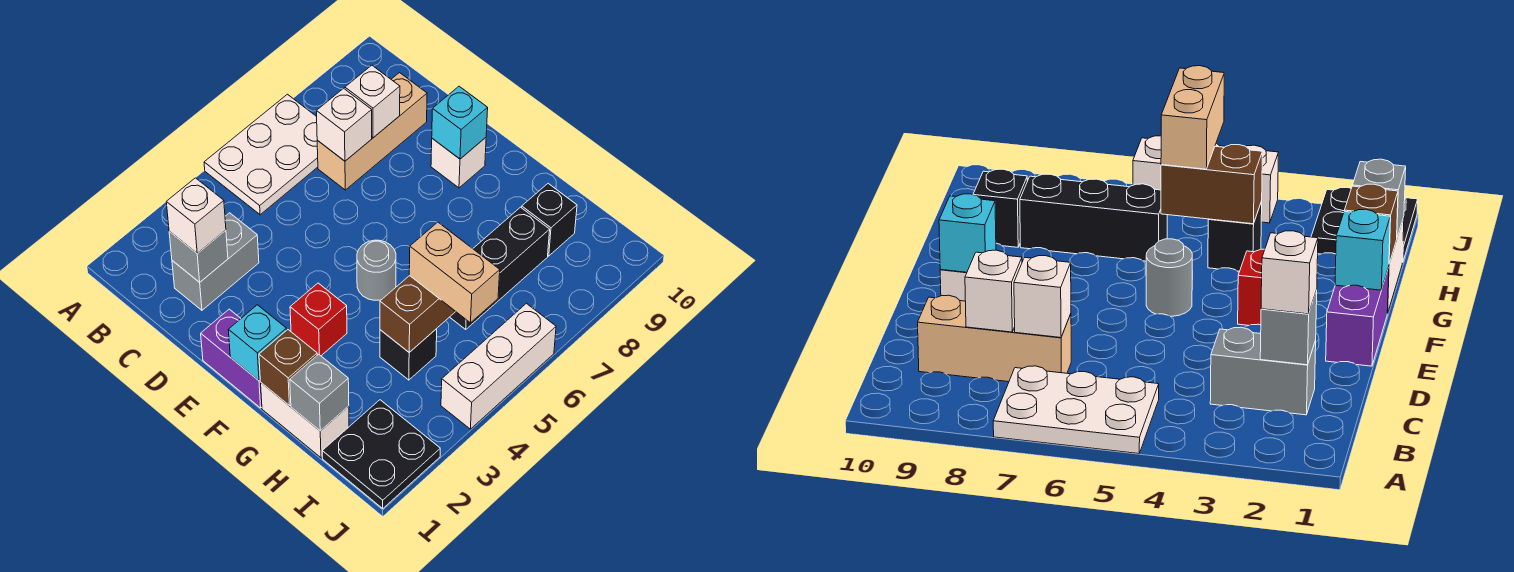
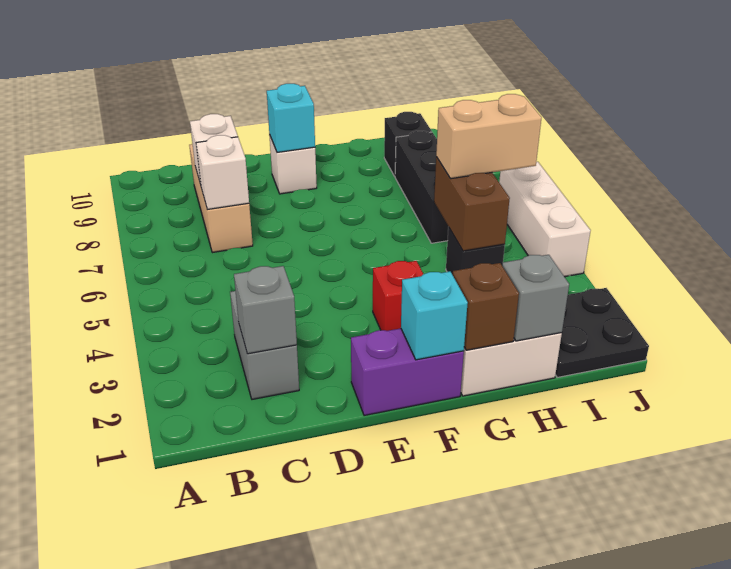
white 2x3 plate [204,94,318,215] -> none
white 1x1 brick [166,178,226,253] -> none
grey 1x1 round brick [357,240,396,300] -> none

